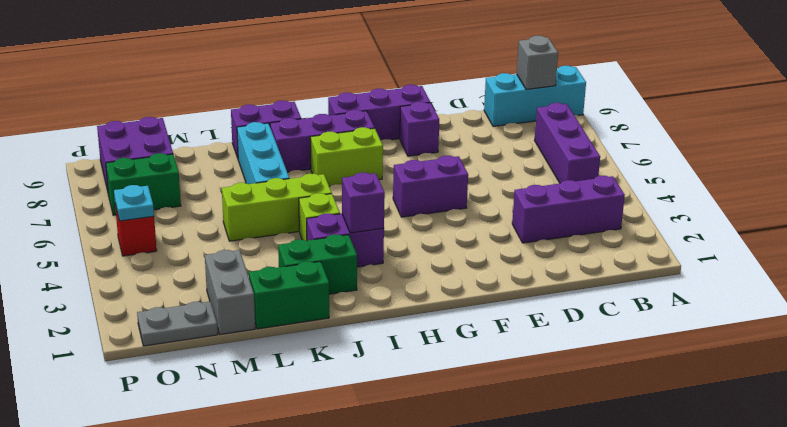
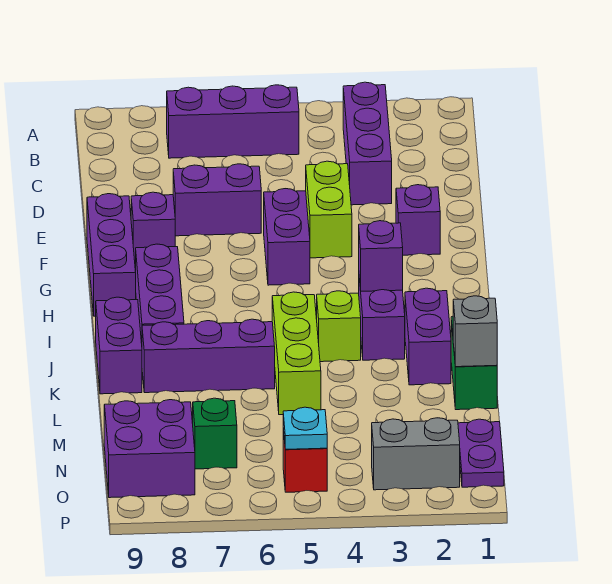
cyan 1x3 brick [484,66,586,126] -> none
grey 1x1 brick [517,36,558,90] -> grey 1x1 brick moved to [453,296,497,367]
none -> purple 1x2 brick [173,164,261,236]
none -> purple 1x1 brick [396,185,440,255]
lime 1x2 brick [310,127,383,186] -> lime 1x2 brick moved to [306,161,352,258]
green 1x2 brick [278,234,357,294] -> purple 1x2 brick [405,288,451,385]
cyan 1x3 brick [237,122,289,184] -> purple 1x3 brick [142,319,275,393]
grey 1x2 brick [205,250,255,335] -> grey 1x2 brick moved to [372,418,460,490]
grey 1x2 plate [137,302,218,346] -> purple 1x2 plate [458,419,504,487]
green 1x2 brick [106,153,181,215] -> green 1x1 brick [193,398,237,469]

